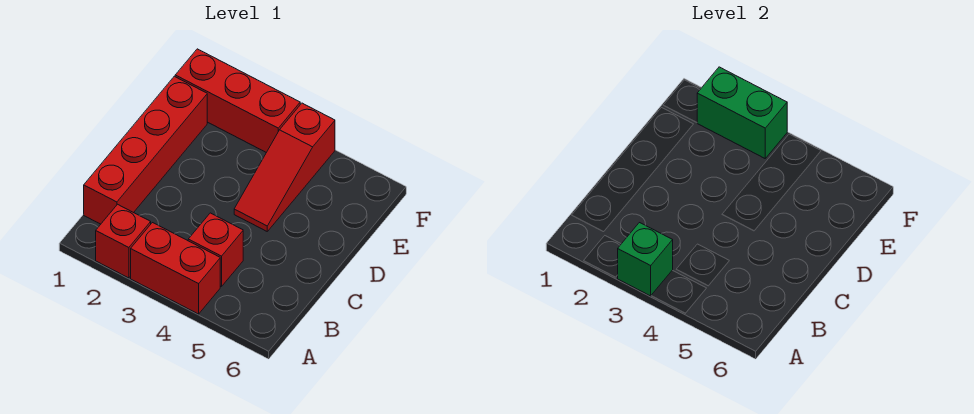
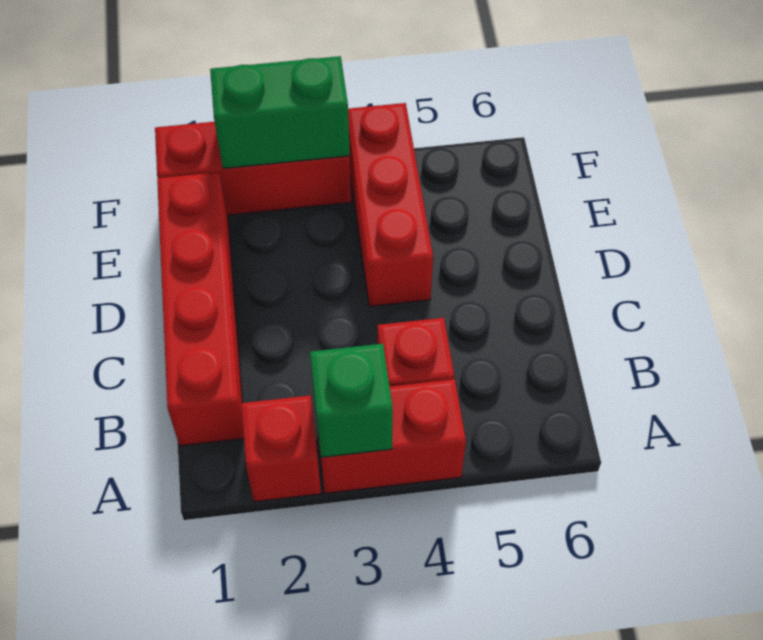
red 1x3 slope [234,103,335,231] -> red 1x3 brick [348,103,433,306]

